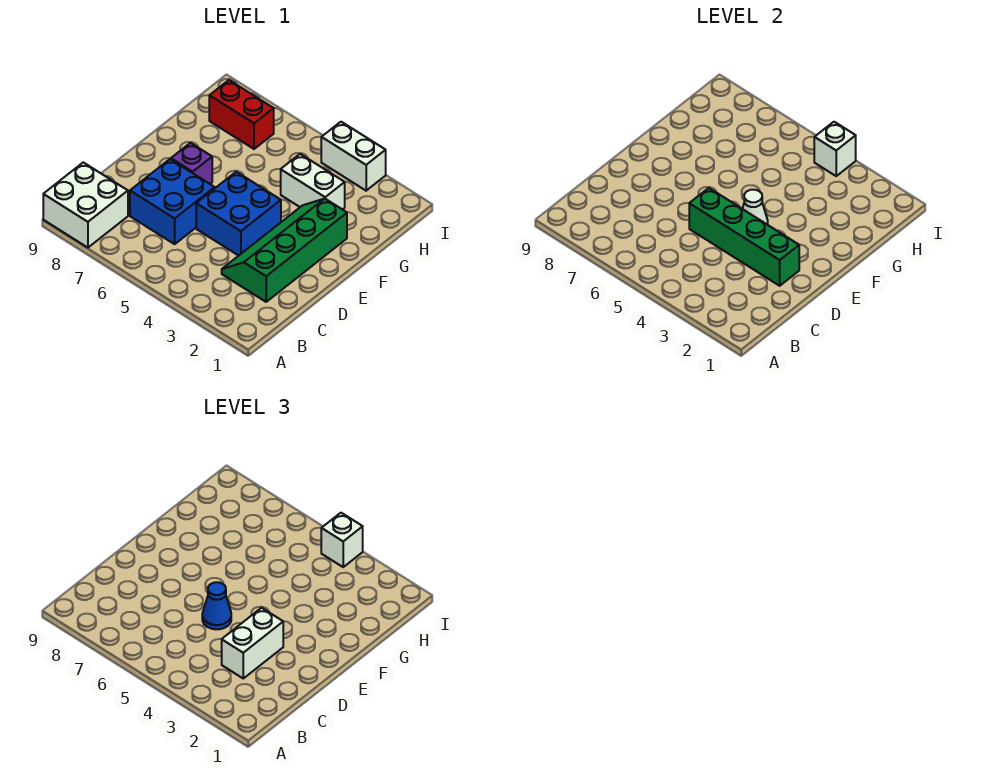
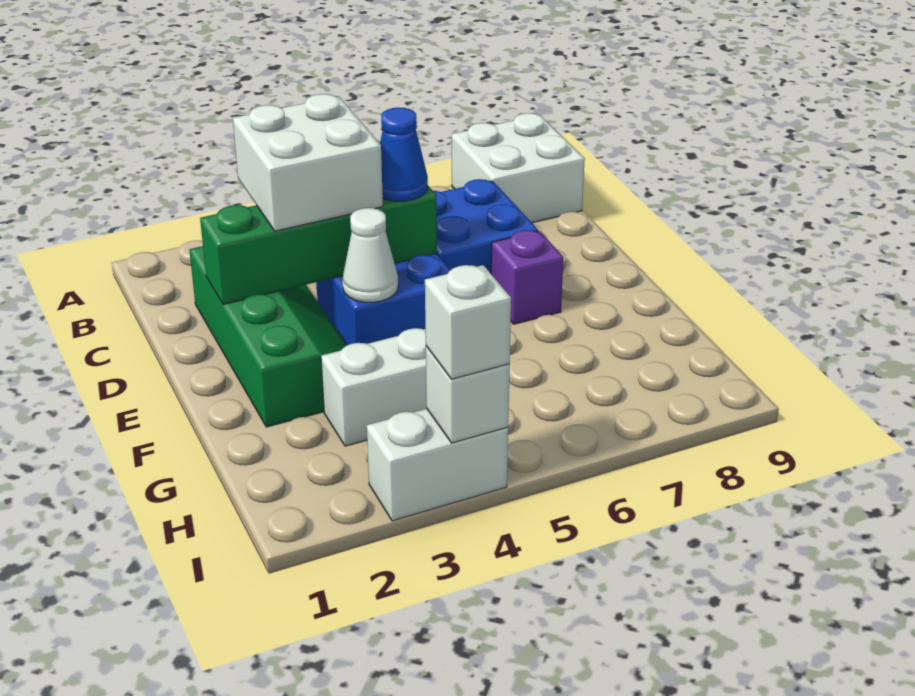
white 1x2 brick [222,608,283,678] -> white 2x2 brick [233,94,383,231]
red 1x2 brick [209,80,274,149] -> none

